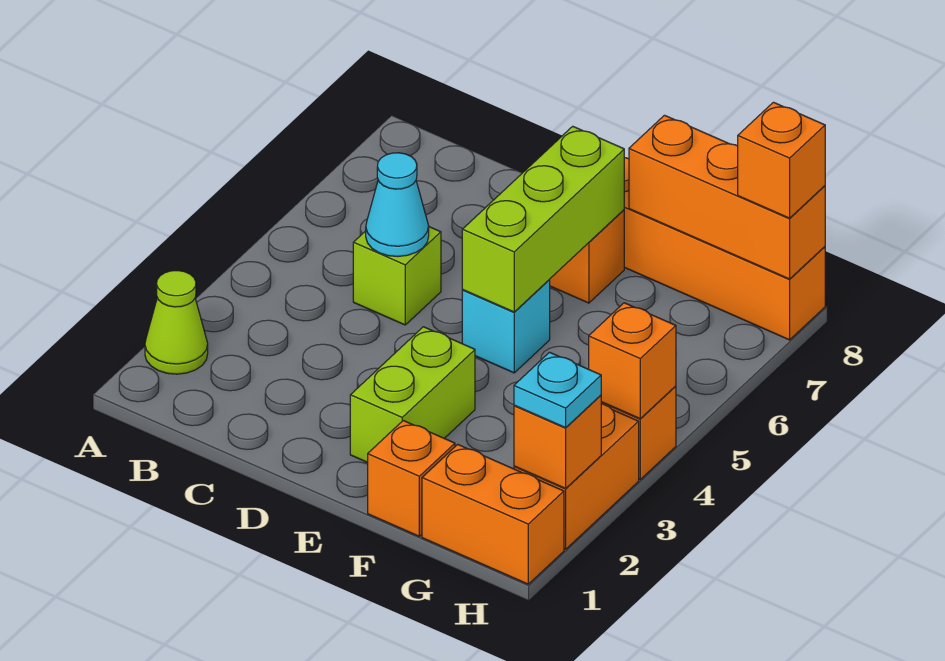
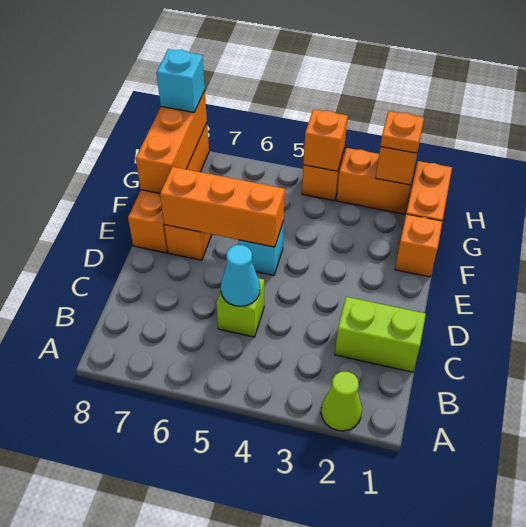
lime 1x2 brick [350,327,475,462] -> lime 1x2 brick moved to [335,297,426,372]
lime 1x3 brick [462,126,624,312] -> orange 1x3 brick [160,167,285,247]
cyan 1x1 plate [514,352,601,428] -> orange 1x1 plate [380,111,424,153]
orange 1x1 brick [738,102,825,218] -> cyan 1x1 brick [157,49,205,112]

